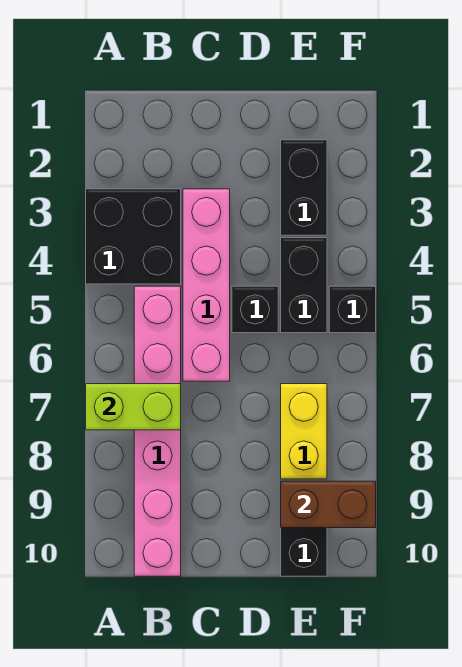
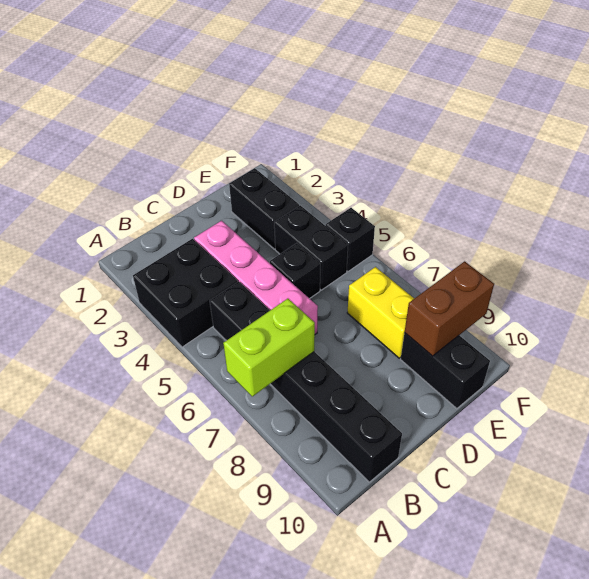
pink 1x6 brick [134,286,181,576] -> black 1x6 brick [210,281,402,482]

